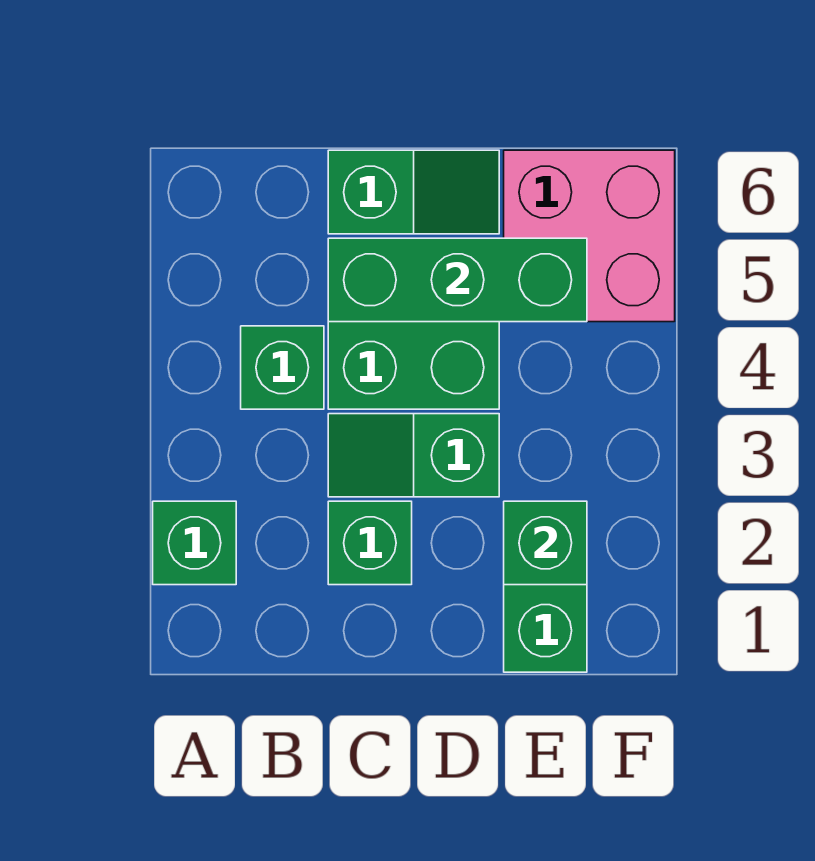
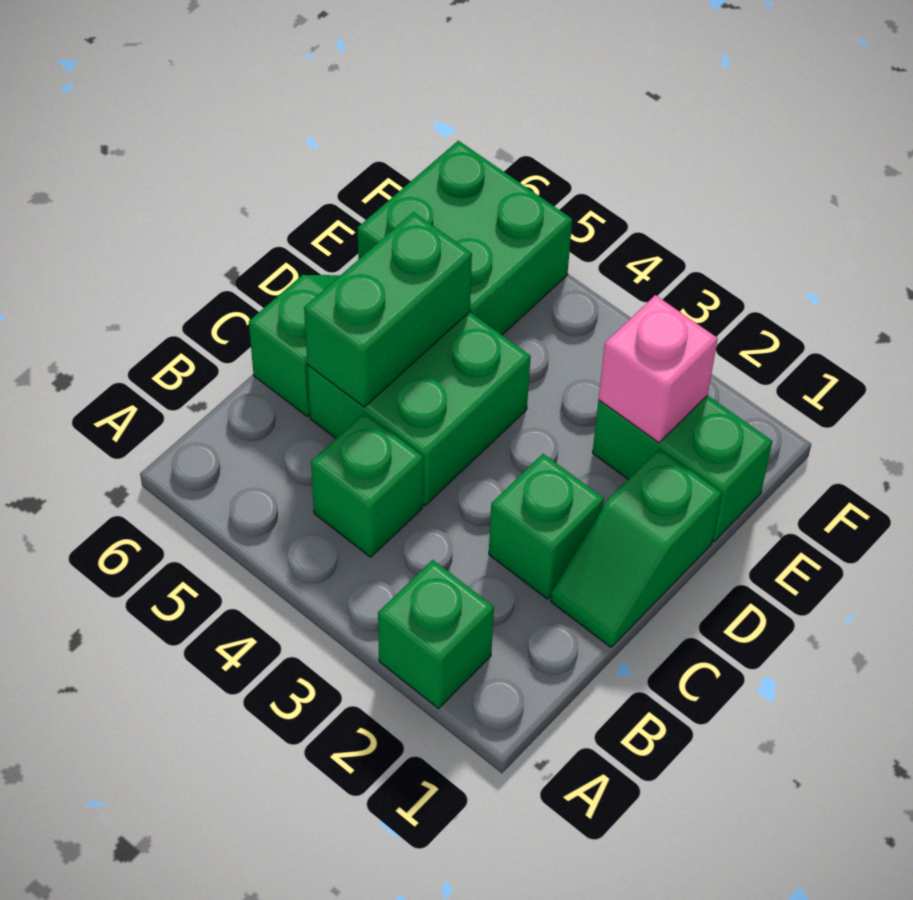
green 1x2 slope [328,414,499,497] -> green 1x2 slope moved to [551,448,722,647]
green 1x3 brick [328,238,587,322] -> green 1x2 brick [304,212,472,407]
green 1x1 brick [504,501,587,585] -> pink 1x1 brick [599,295,718,443]
pink 2x2 brick [504,150,675,322] -> green 2x2 brick [358,141,572,335]

